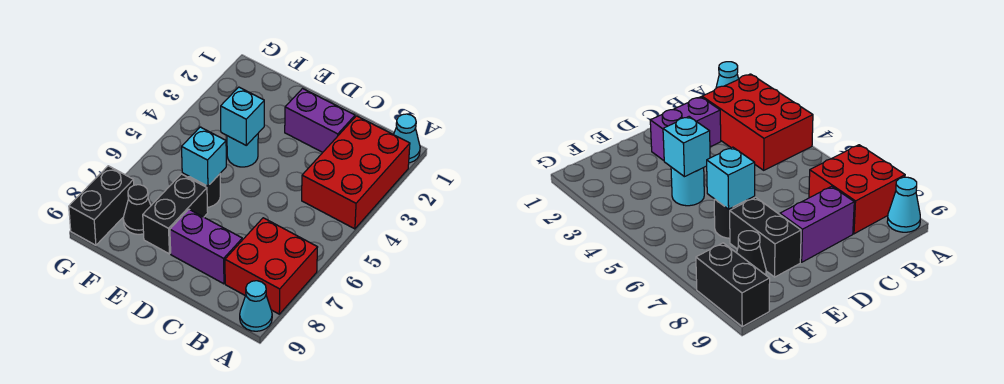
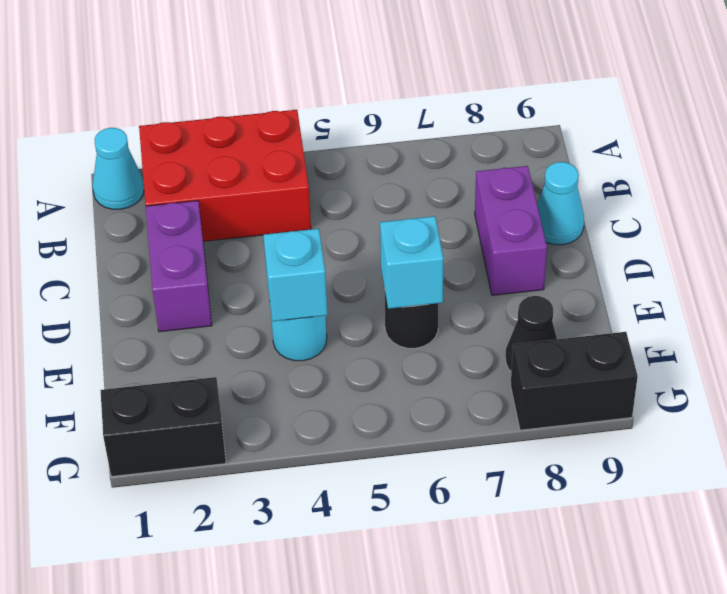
red 2x2 brick [225,218,318,314] -> none
cyan 1x1 cone [240,281,272,331] -> cyan 1x1 cone moved to [537,162,584,245]
black 1x2 brick [143,174,208,254] -> black 1x2 brick moved to [100,377,226,477]

